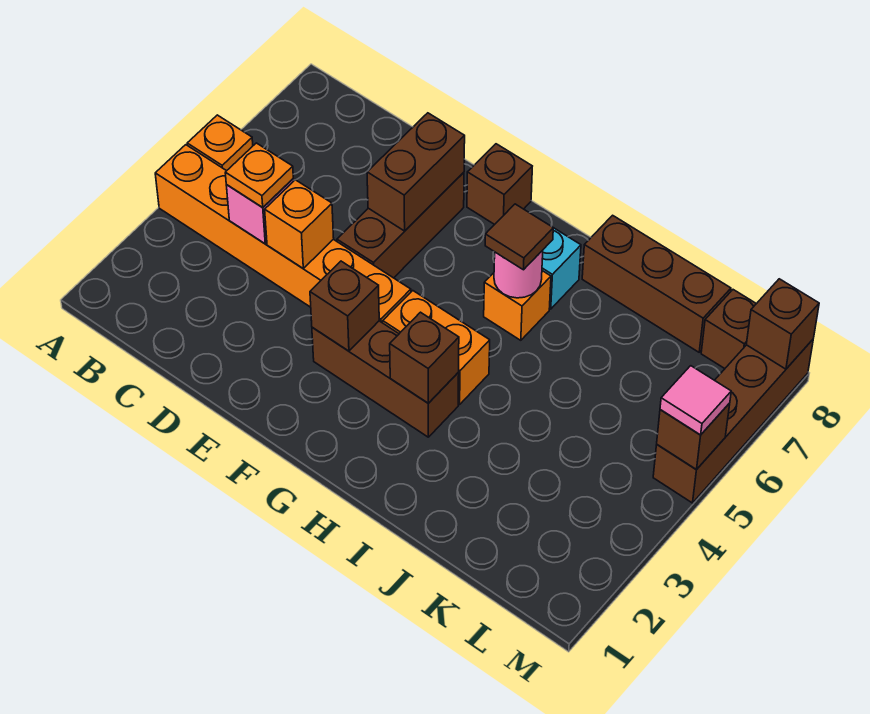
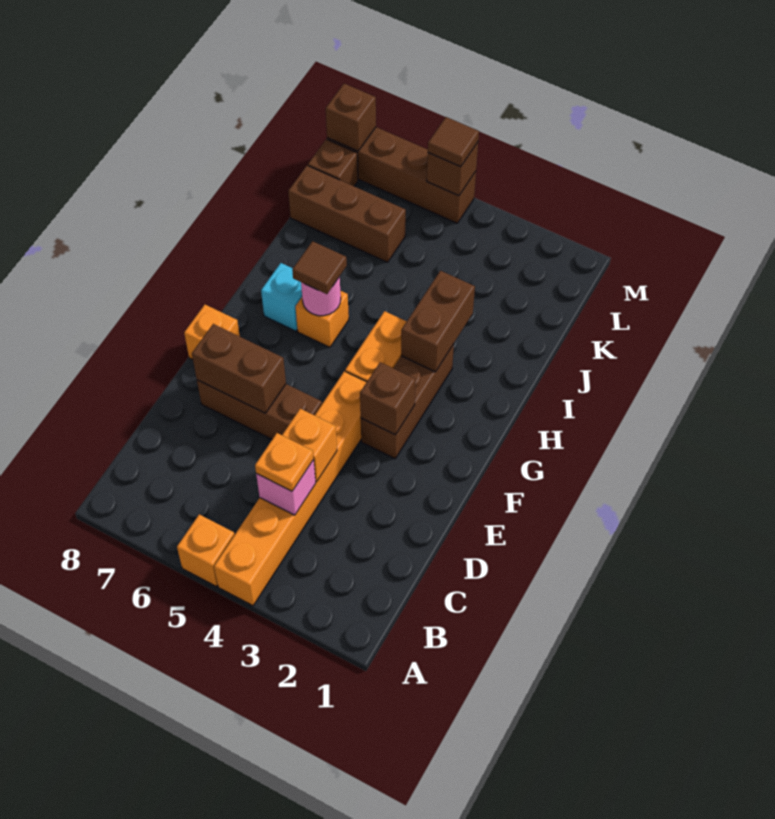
brown 1x1 brick [467,144,532,225] -> orange 1x1 brick [184,305,240,360]
brown 1x1 brick [390,312,459,403] -> brown 1x2 brick [401,271,475,372]
brown 1x3 brick [582,215,731,352] -> brown 1x3 brick turned to [288,166,406,262]
pink 1x1 tile [660,366,731,435] -> brown 1x1 tile [428,117,479,167]

